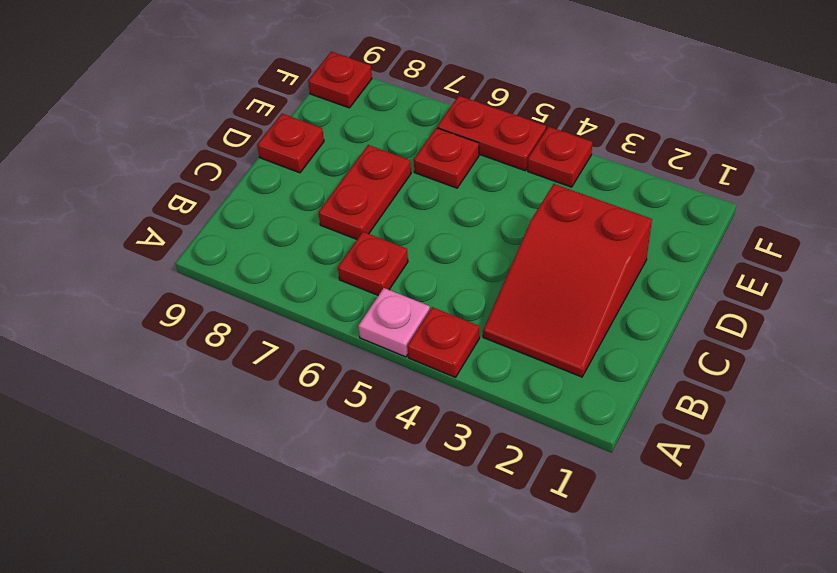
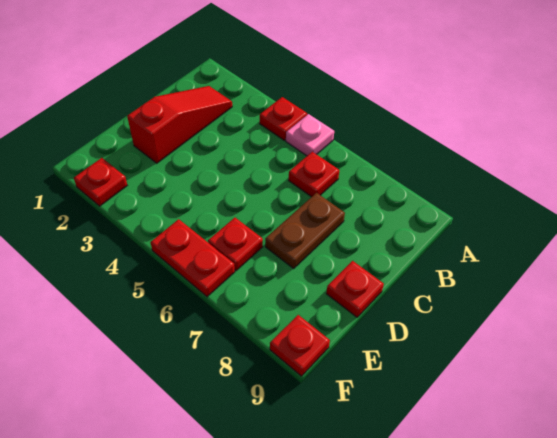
red 2x3 slope [483,184,652,377] -> red 1x3 slope [127,86,232,163]
red 1x2 plate [318,145,411,239] -> brown 1x2 plate [265,193,345,268]
red 1x1 plate [528,127,592,187] -> red 1x1 plate moved to [74,158,127,206]

